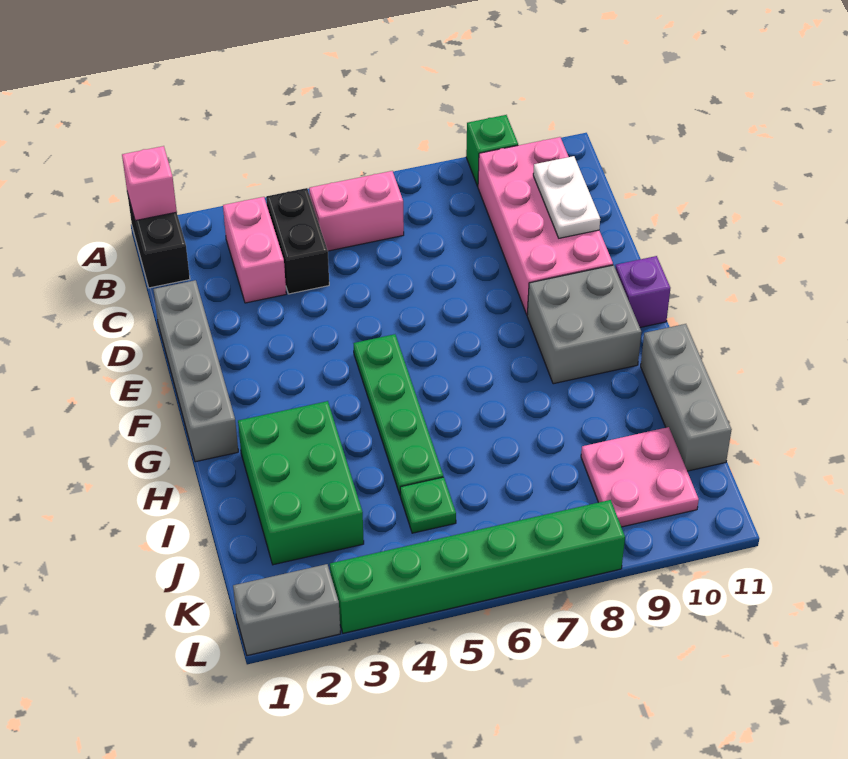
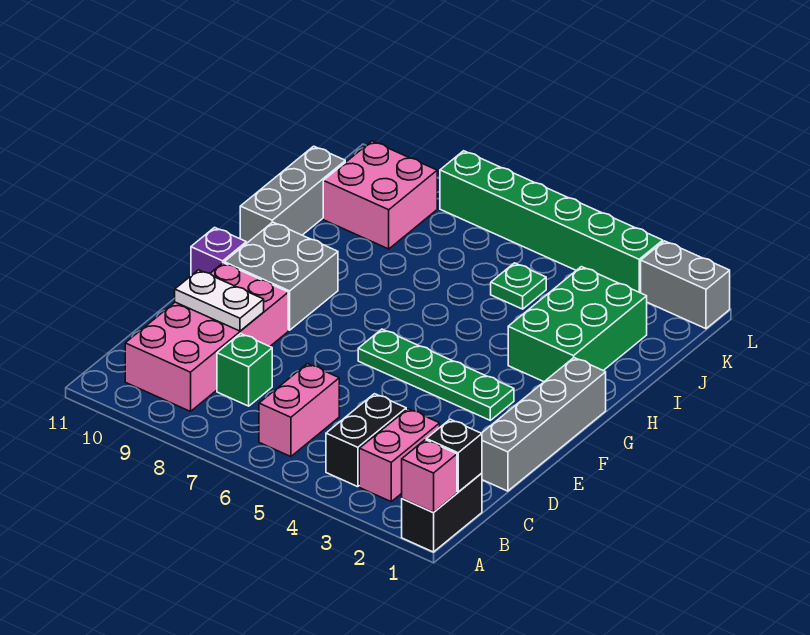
green 1x1 brick [466,115,518,186] -> green 1x1 brick moved to [217,334,272,406]
none -> black 1x1 brick [426,419,482,492]
pink 1x2 brick [309,171,404,251] -> pink 1x2 brick turned to [259,364,339,457]
white 1x2 plate [533,156,600,238] -> white 1x2 plate turned to [175,270,264,331]
green 1x4 plate [354,334,443,494] -> green 1x4 plate turned to [358,329,514,420]
pink 2x2 plate [581,427,699,527] -> pink 2x2 brick [323,141,437,249]

